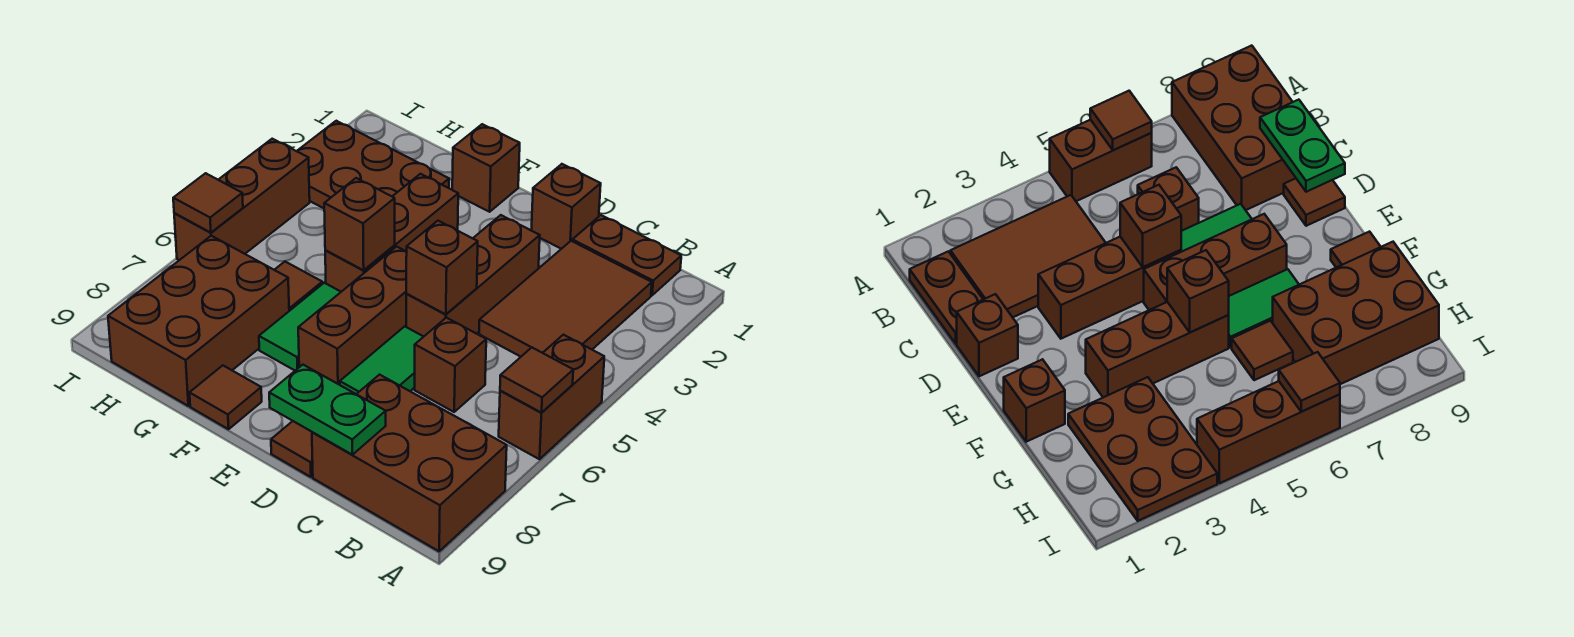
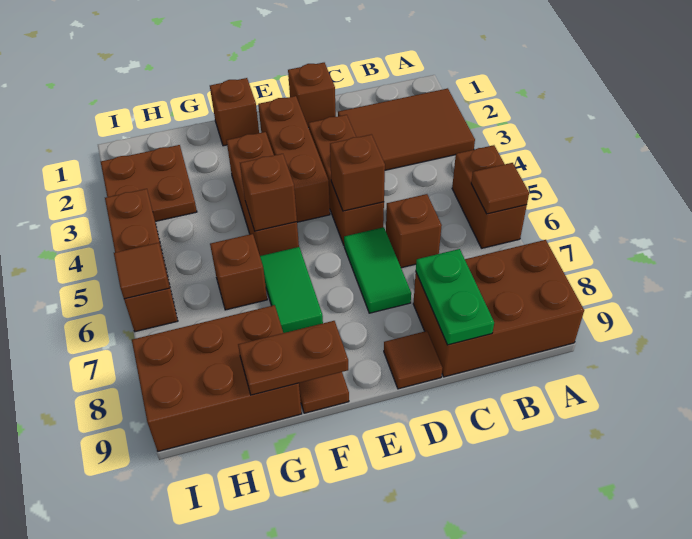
brown 1x2 plate [572,215,681,295] -> brown 1x2 plate moved to [238,321,348,395]
brown 2x3 tile [479,241,652,357] -> brown 2x3 tile turned to [338,88,475,170]
green 1x2 plate [269,365,386,455] -> green 1x2 plate turned to [416,249,494,345]
brown 1x3 brick [298,247,407,385] -> brown 1x3 brick moved to [258,96,330,222]
brown 2x3 plate [297,121,449,208] -> brown 2x2 plate [101,145,197,221]
brown 1x1 tile [275,262,322,311] -> brown 1x1 brick [210,234,267,310]
brown 2x3 brick [108,236,289,406] -> brown 2x3 brick turned to [132,305,302,451]

